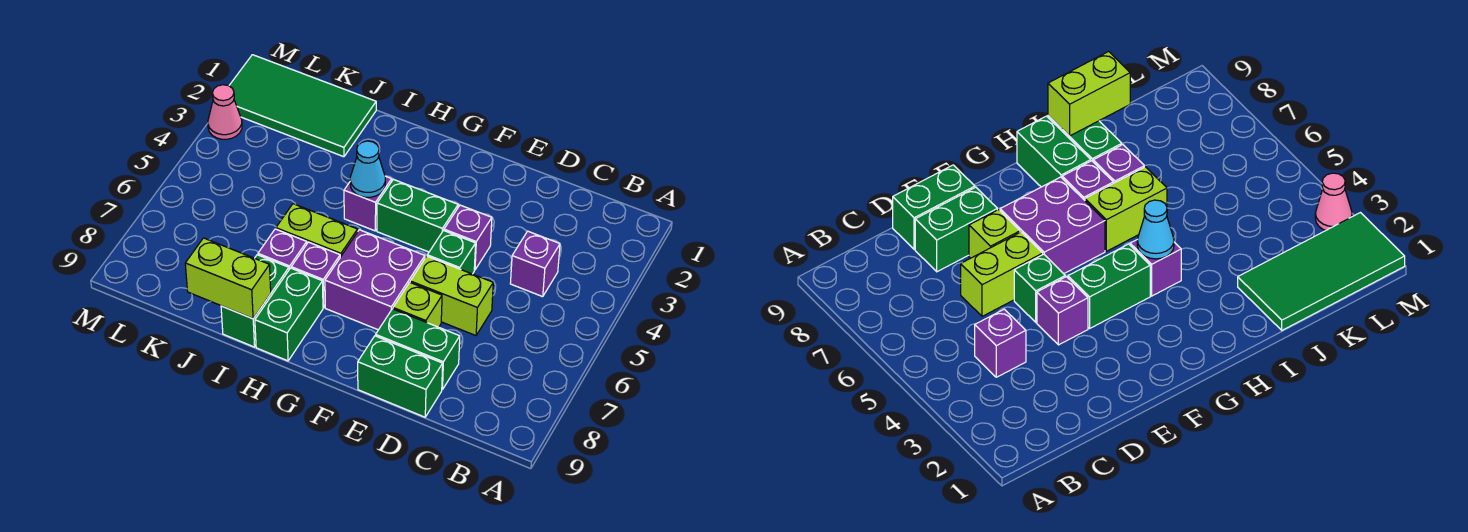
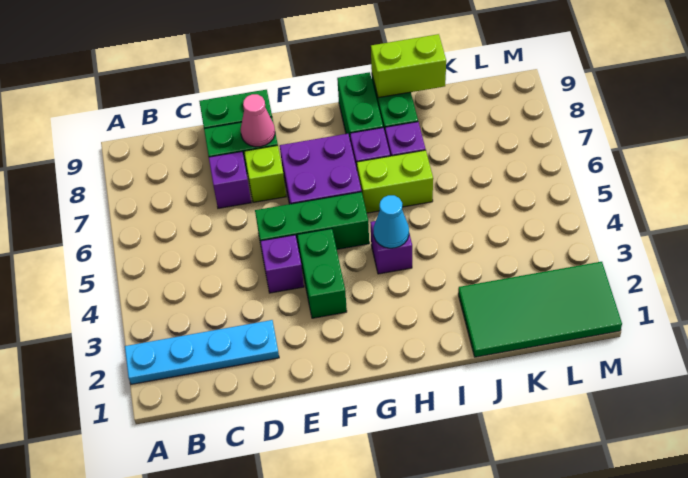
none -> cyan 1x4 plate [125,320,279,384]
purple 1x1 brick [510,231,560,297] -> purple 1x1 brick moved to [209,152,251,208]
lime 1x2 brick [410,256,493,336] -> none
green 1x1 brick [427,231,476,274] -> green 1x3 brick [255,192,369,255]
green 1x2 brick [377,179,458,252] -> green 1x2 brick turned to [297,229,347,318]
pink 1x1 cone [208,85,242,139] -> pink 1x1 cone moved to [241,94,275,147]

